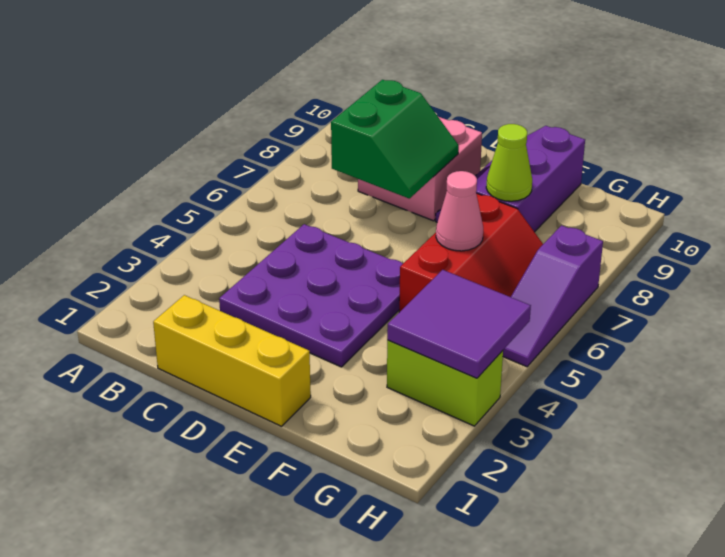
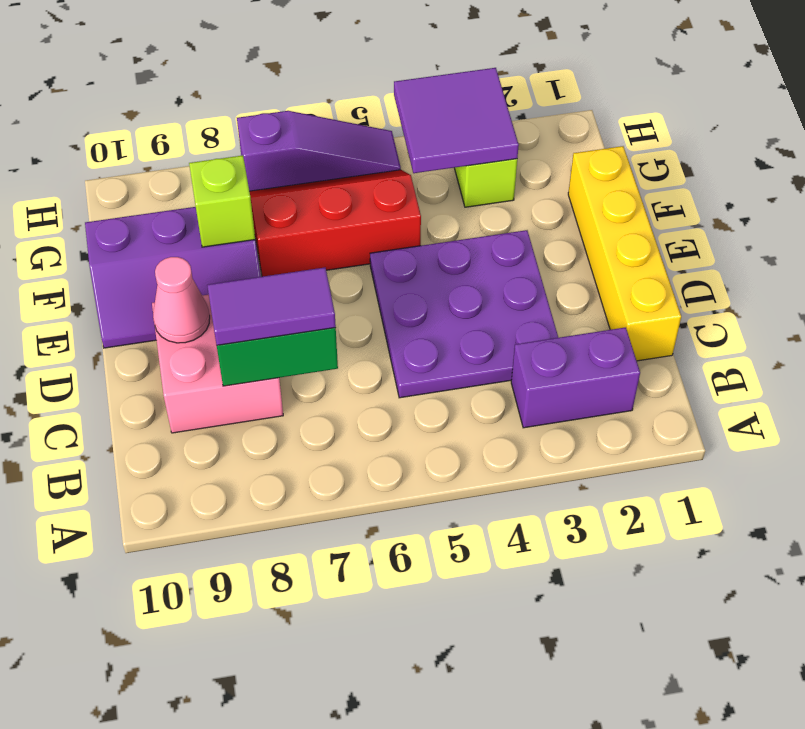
none -> purple 1x2 brick [511,327,640,428]
yellow 1x3 brick [153,295,311,426] -> yellow 1x4 brick [568,146,681,361]
none -> purple 1x2 tile [207,267,336,345]
pink 1x1 cone [436,171,483,251] -> pink 1x1 cone moved to [153,257,210,343]
lime 1x1 cone [486,124,532,201] -> lime 1x1 brick [189,155,255,247]

